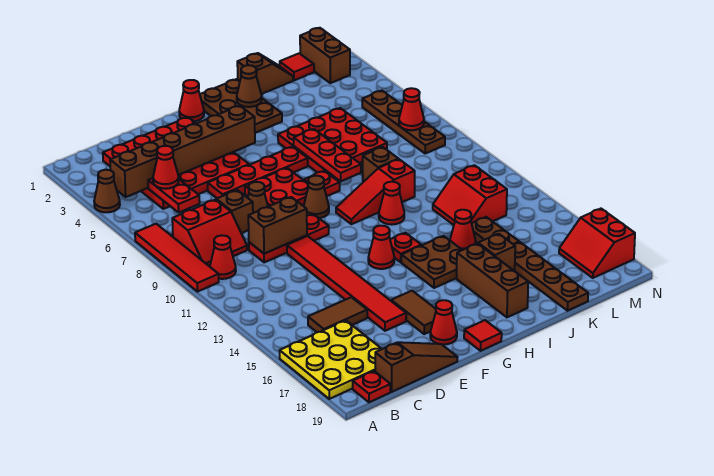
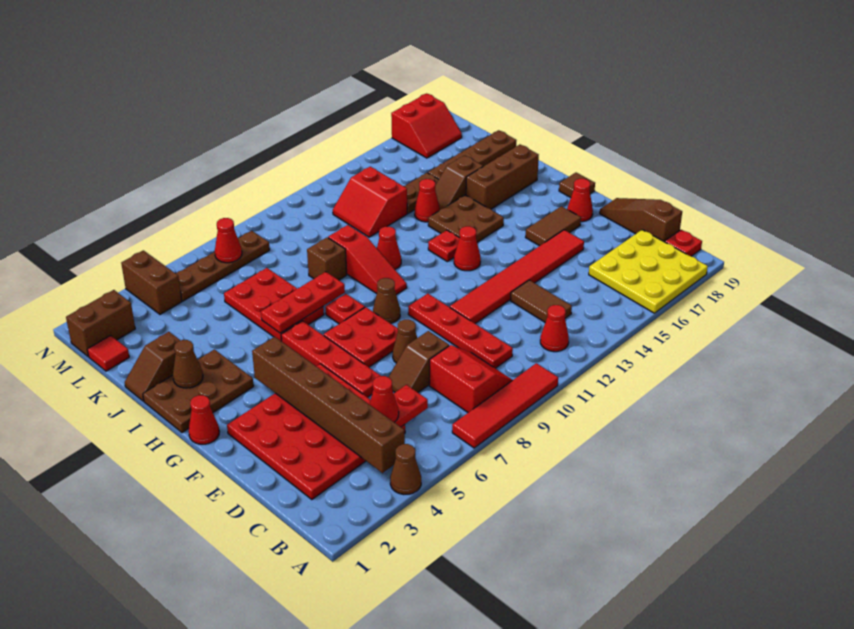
red 1x1 cone [210,235,236,279] -> red 1x1 cone moved to [540,305,569,352]
brown 1x2 tile [308,297,367,332] -> brown 1x2 tile moved to [510,280,572,322]
red 1x3 plate [249,214,329,262] -> red 1x4 plate [408,293,513,368]
brown 1x2 brick [248,197,307,254] -> brown 1x2 brick moved to [121,250,182,314]
red 1x1 tile [464,320,502,351] -> brown 1x1 tile [559,173,595,198]
red 3x3 plate [278,108,387,175] -> red 2x3 plate [224,268,324,341]
brown 1x2 slope [237,53,293,94] -> brown 1x2 slope turned to [125,332,180,401]
red 2x2 slope [433,165,507,225] -> red 2x2 slope turned to [333,167,407,237]

